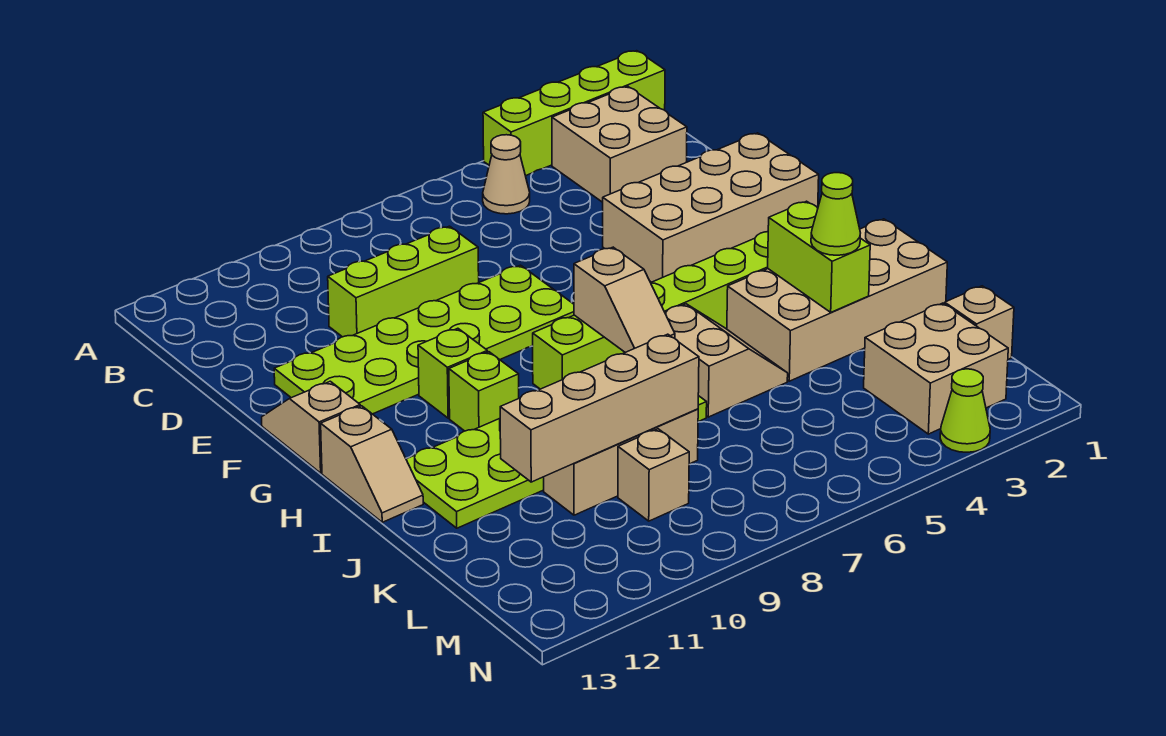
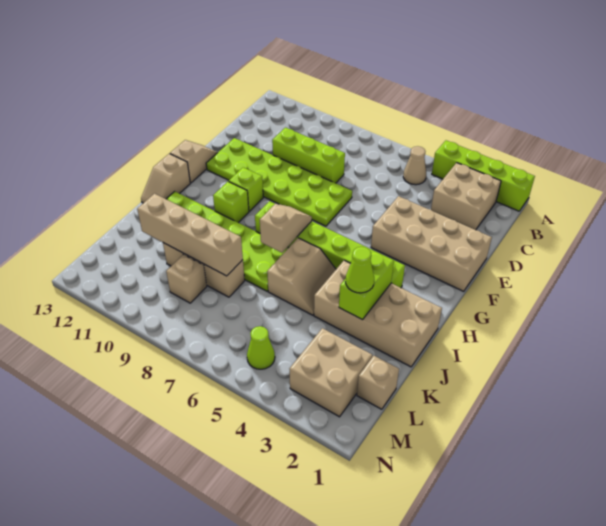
tan 1x2 slope [574,247,675,352] -> tan 1x2 slope turned to [260,204,312,253]
lime 1x1 cone [940,369,990,452] -> lime 1x1 cone moved to [247,326,275,369]

